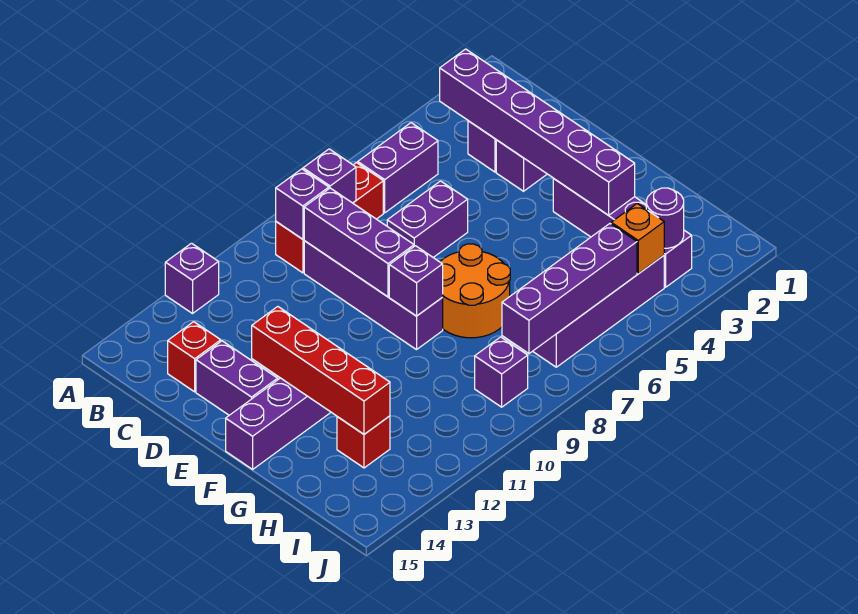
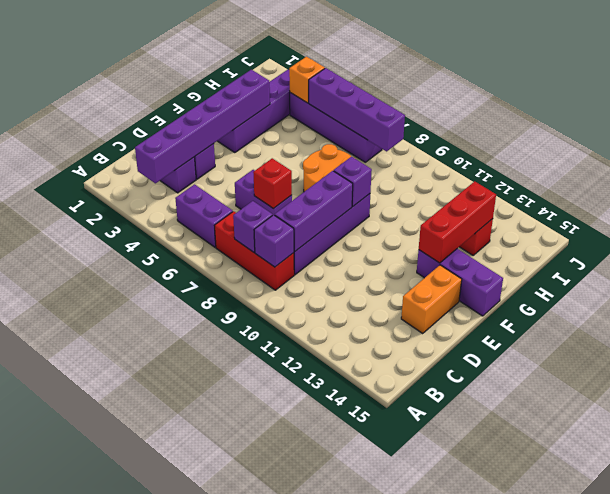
purple 1x1 brick [165,243,219,314] -> none
red 1x1 brick [168,322,221,392] -> red 1x1 brick moved to [253,158,292,209]
purple 1x2 brick [196,341,278,415] -> orange 1x2 brick [401,265,462,333]
red 1x4 brick [252,307,390,434] -> red 1x3 brick [419,181,496,263]
purple 1x1 round brick [646,188,684,248] -> none
purple 1x1 brick [475,337,528,407] -> none

